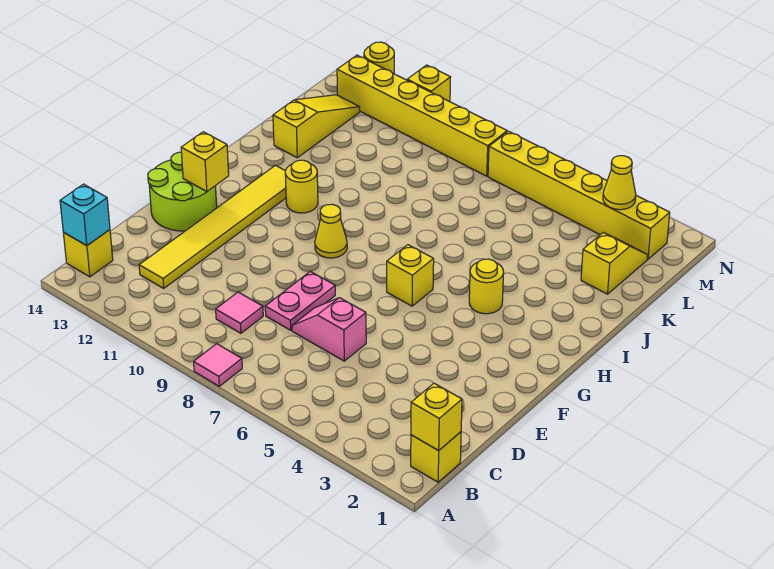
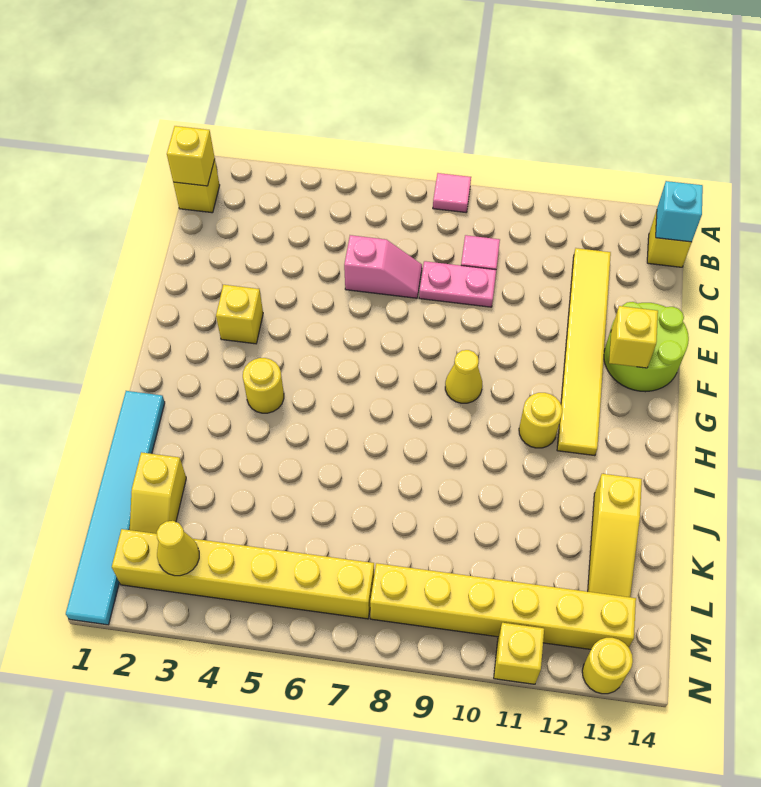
pink 1x2 plate [265,271,335,330] -> pink 1x2 plate turned to [419,261,496,307]
yellow 1x1 brick [387,245,434,306] -> yellow 1x1 brick moved to [216,285,263,344]
none -> cyan 1x6 tile [66,391,165,625]

